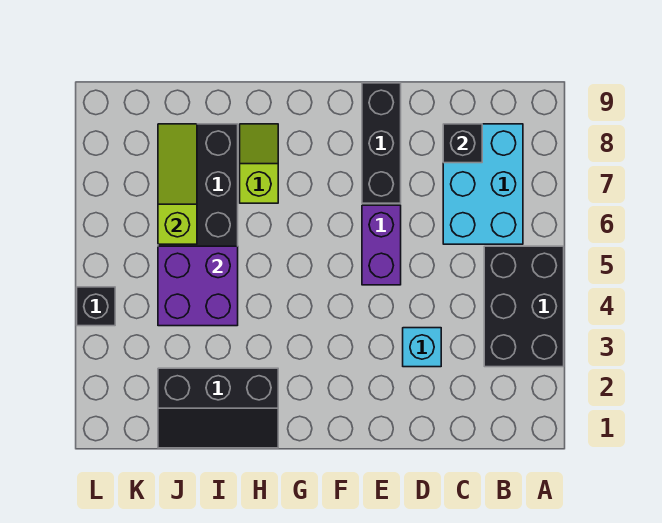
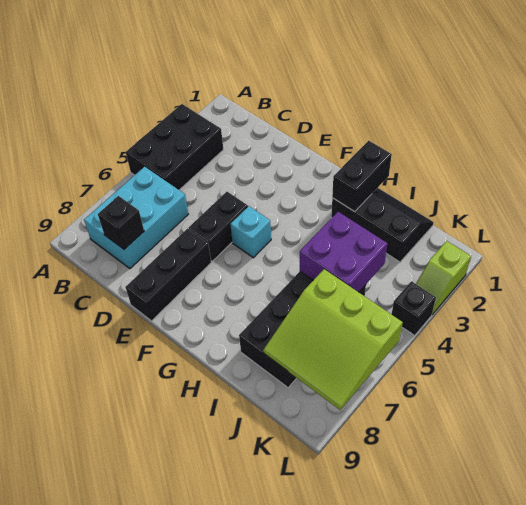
cyan 1x1 brick [403,328,441,367] -> cyan 1x1 brick moved to [230,206,271,258]
purple 1x2 brick [362,205,401,285] -> black 1x2 brick [189,192,248,261]
none -> black 1x2 brick [332,141,392,212]
lime 1x2 slope [240,124,278,203] -> lime 1x2 slope moved to [416,241,471,314]
lime 1x3 slope [158,124,197,244] -> lime 3x3 slope [263,269,403,410]

